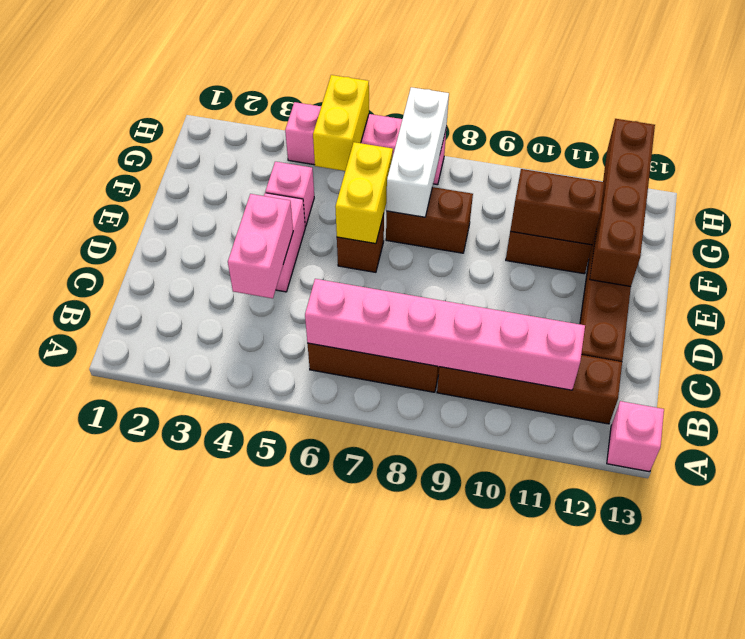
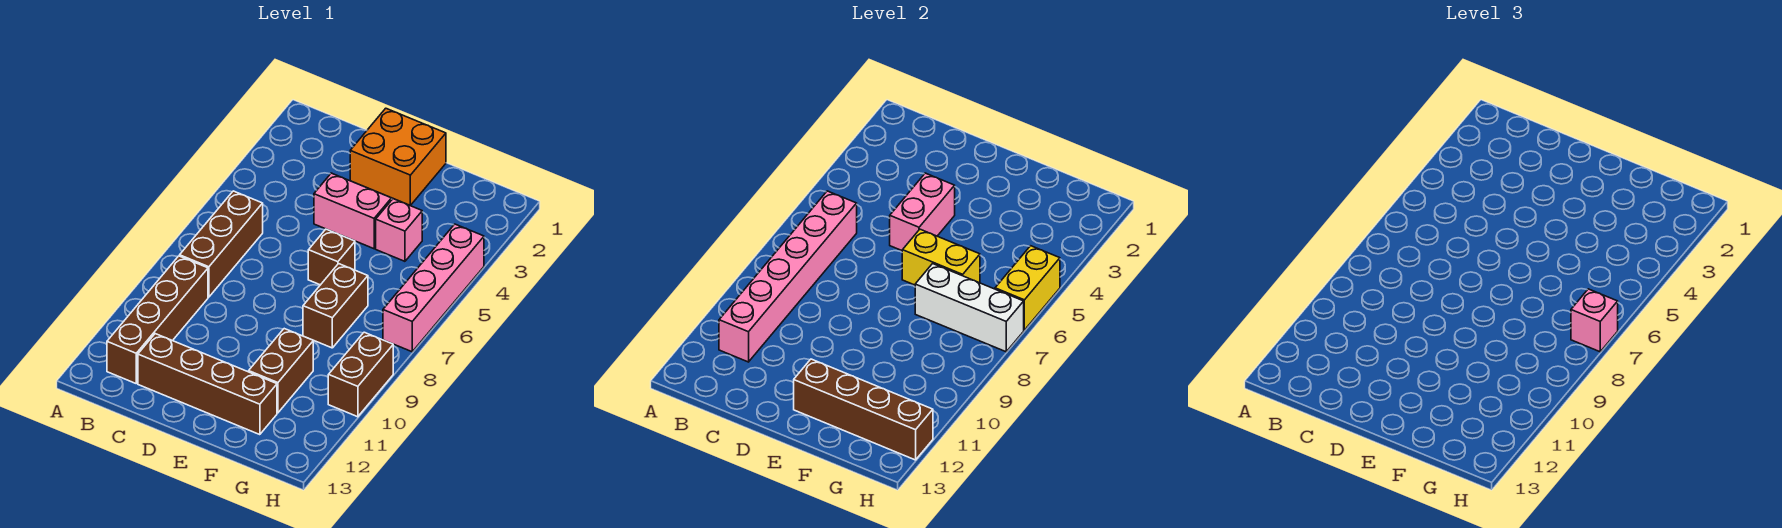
pink 1x1 brick [607,401,664,472] -> pink 1x1 brick moved to [1571,289,1618,352]
pink 1x2 brick [228,194,293,298] -> pink 1x2 brick turned to [890,173,955,251]
none -> orange 2x2 brick [350,108,446,206]
brown 1x2 brick [510,169,604,245] -> brown 1x2 brick moved to [328,332,393,417]
yellow 1x2 brick [313,75,369,171] -> yellow 1x2 brick turned to [995,246,1060,330]

